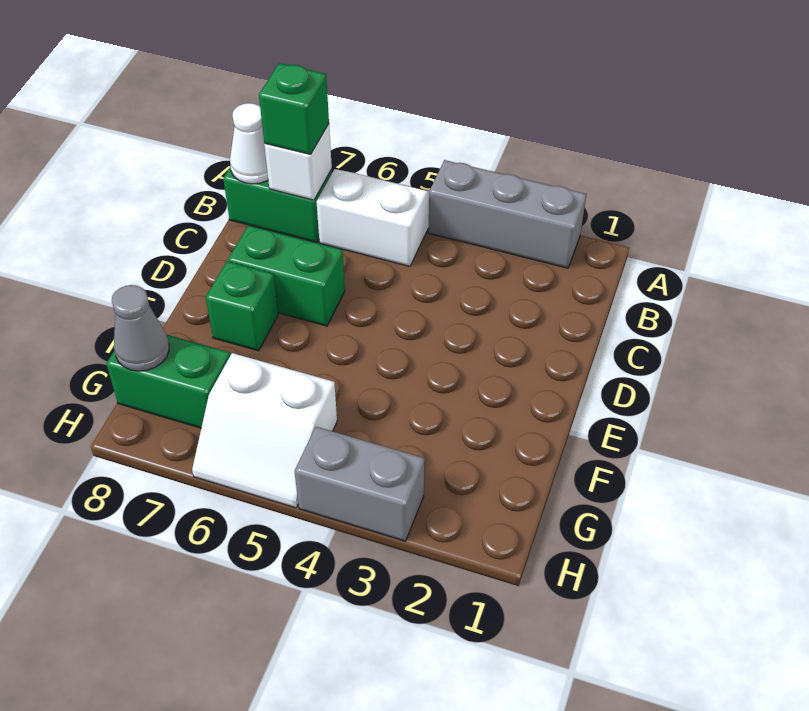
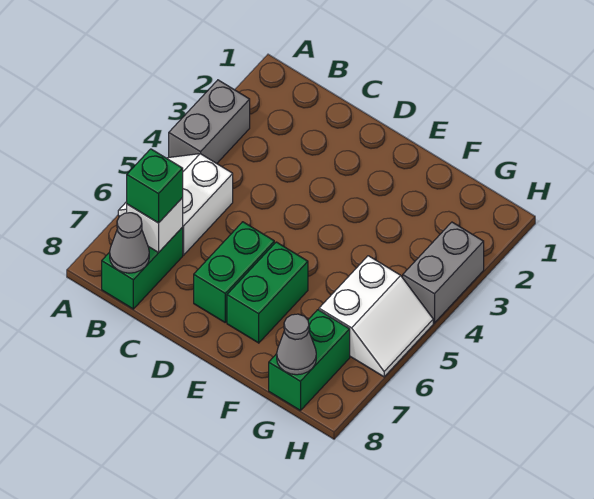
grey 1x3 brick [428,160,586,268] -> grey 1x2 brick [169,80,250,163]
white 1x1 cone [230,103,268,184] -> grey 1x1 cone [110,213,149,273]
green 1x1 brick [206,261,278,351] -> green 1x2 brick [227,242,308,343]

